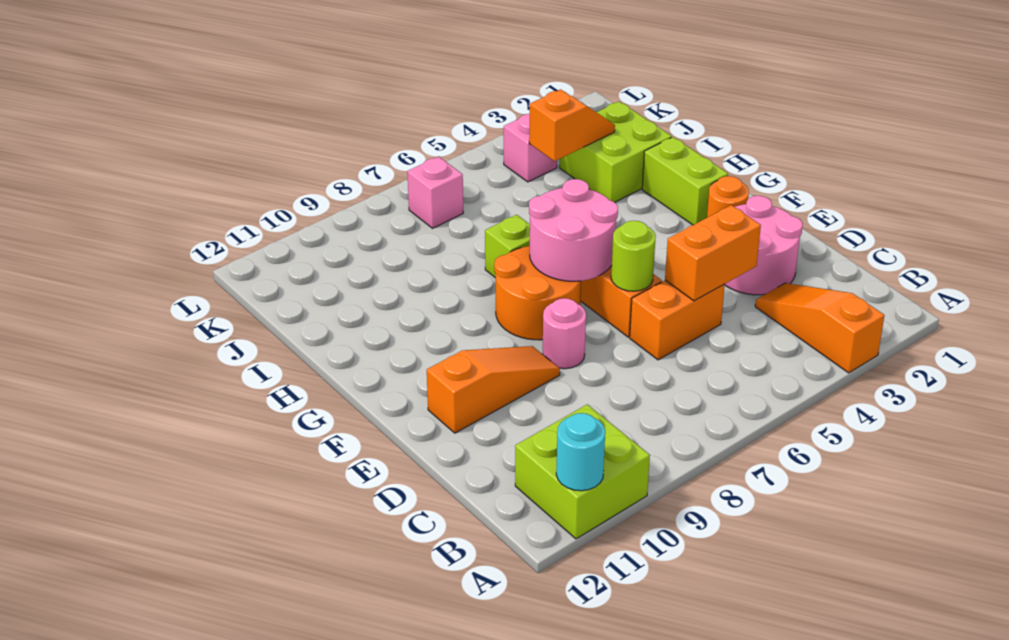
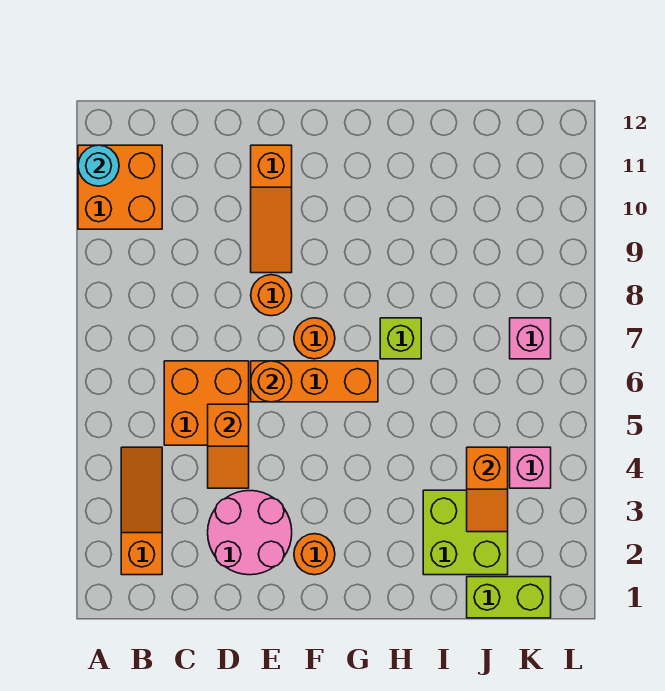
orange 1x3 slope [755,283,884,373] -> orange 1x3 slope turned to [121,447,162,575]
lime 2x2 brick [515,404,650,539] -> orange 2x2 brick [78,145,162,229]
orange 1x2 brick [665,205,761,301] -> orange 1x2 slope [208,404,249,488]
orange 1x2 brick [630,280,725,360] -> orange 2x2 brick [164,361,249,445]
lime 1x1 round brick [611,221,656,291] -> orange 1x1 round brick [251,361,292,402]
pink 1x1 round brick [543,298,586,369] -> orange 1x1 round brick [251,275,292,316]
pink 2x2 round brick [529,179,618,281] -> none
orange 2x2 round brick [494,246,581,340] -> orange 1x1 round brick [294,318,335,359]
lime 1x2 brick [642,137,728,225] -> lime 1x2 brick moved to [467,577,551,618]

